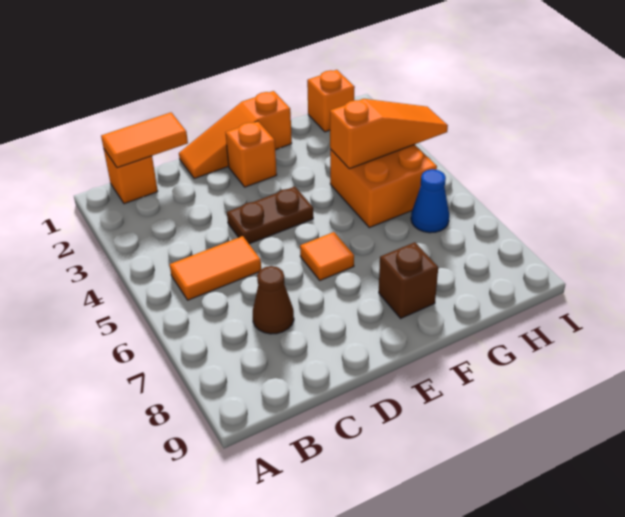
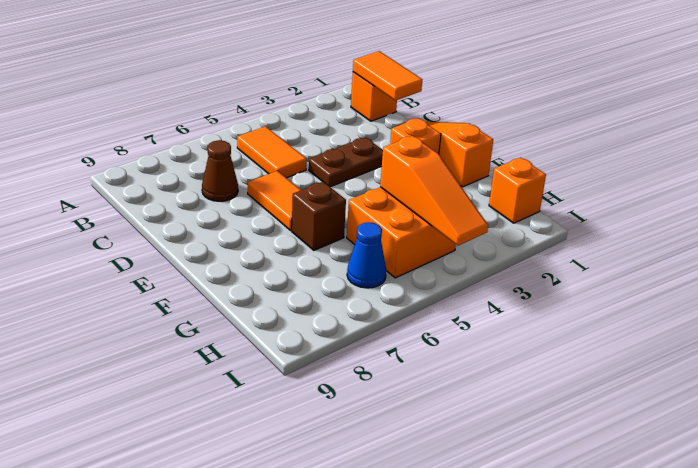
brown 1x2 plate [227,187,313,244] -> brown 1x2 plate turned to [309,137,383,187]
orange 1x1 tile [300,232,354,280] -> orange 1x2 tile [248,171,301,230]
brown 1x1 brick [379,242,438,318] -> brown 1x1 brick moved to [292,182,346,250]

